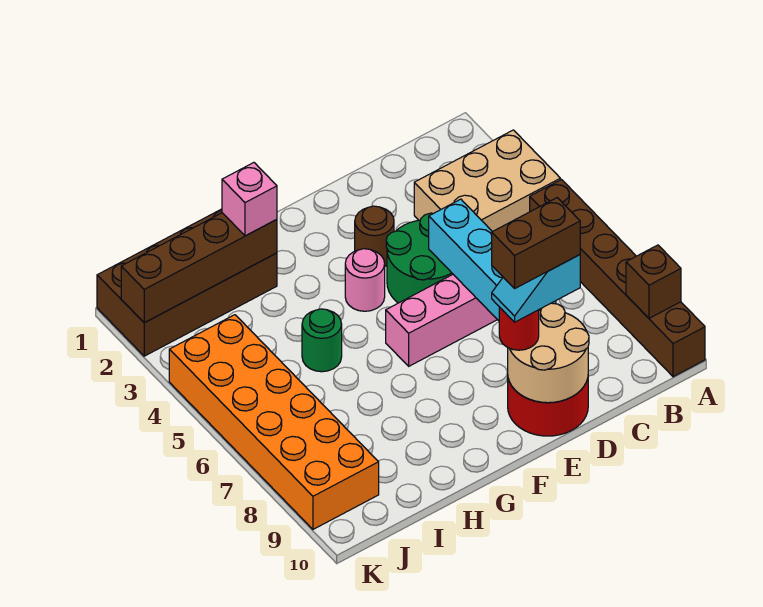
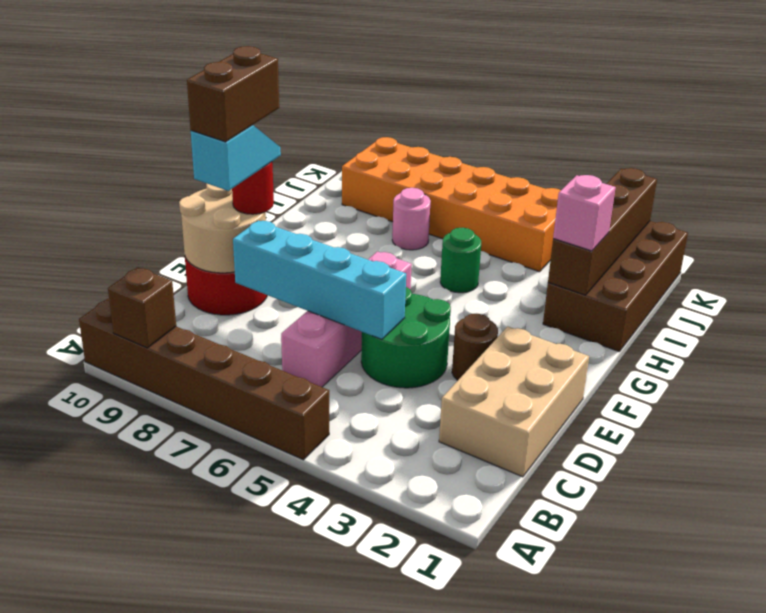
tan 2x3 brick [414,130,560,232] -> tan 2x3 brick moved to [439,327,589,477]
pink 1x1 round brick [345,249,385,311] -> pink 1x1 round brick moved to [392,188,431,250]

